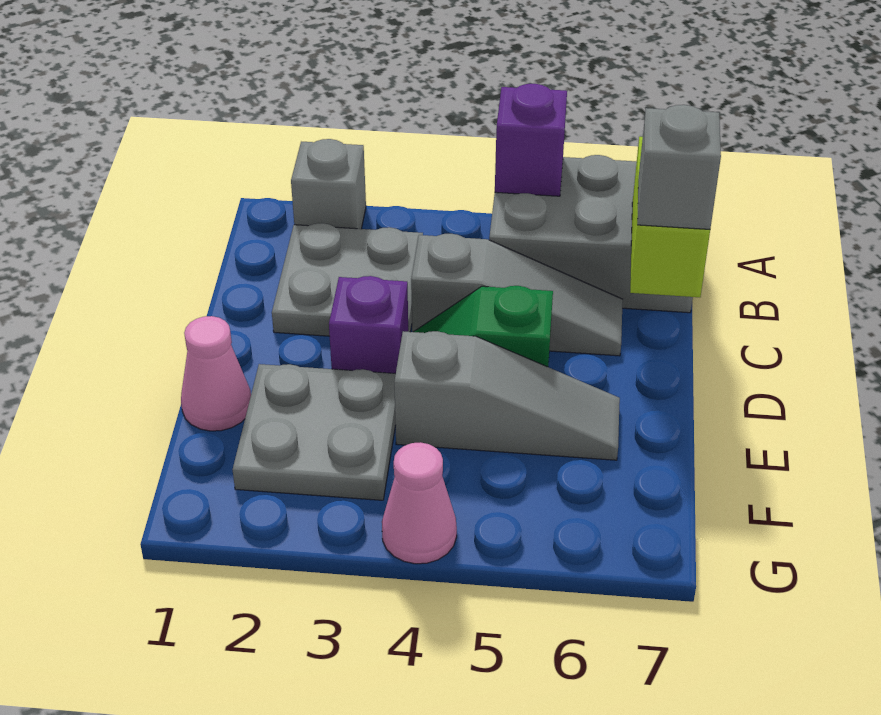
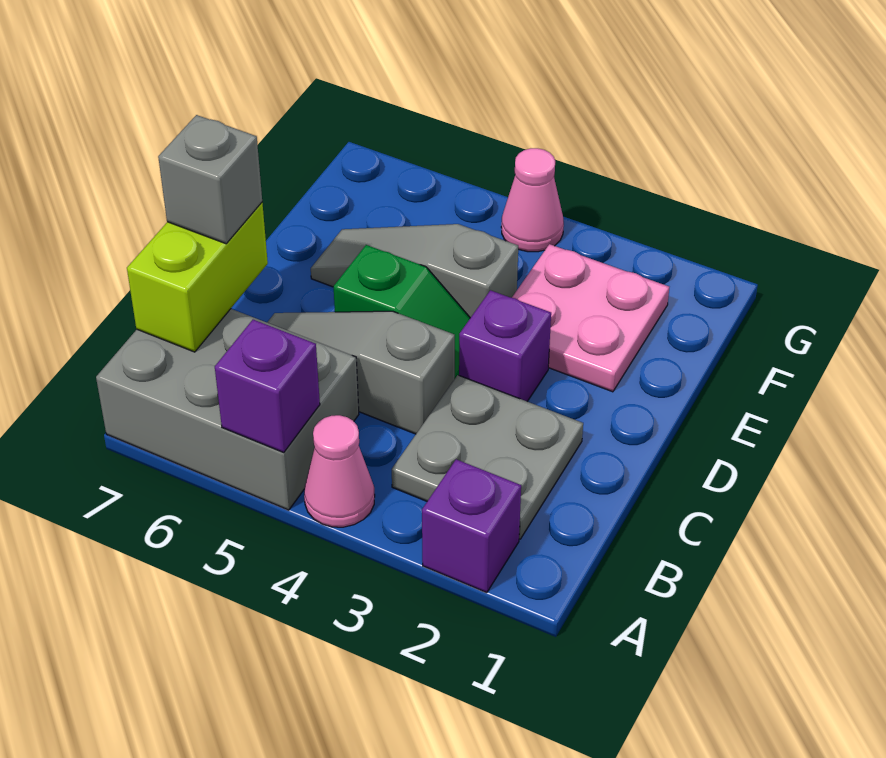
grey 1x1 brick [291,139,366,229] -> purple 1x1 brick [422,459,521,593]
pink 1x1 cone [181,316,251,431] -> pink 1x1 cone moved to [304,415,375,527]
grey 2x2 plate [233,364,396,500] -> pink 2x2 plate [512,244,669,392]

